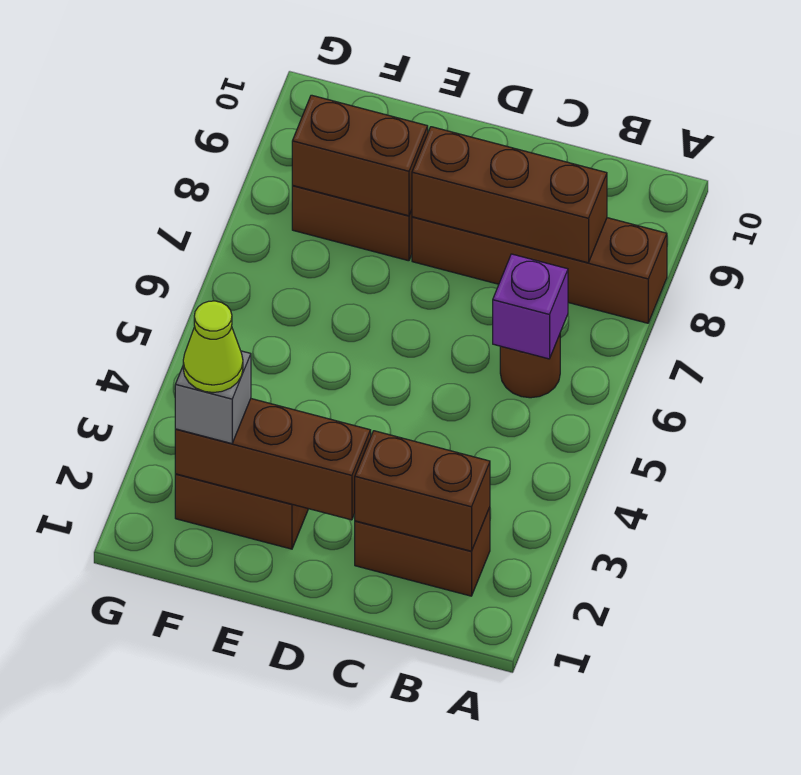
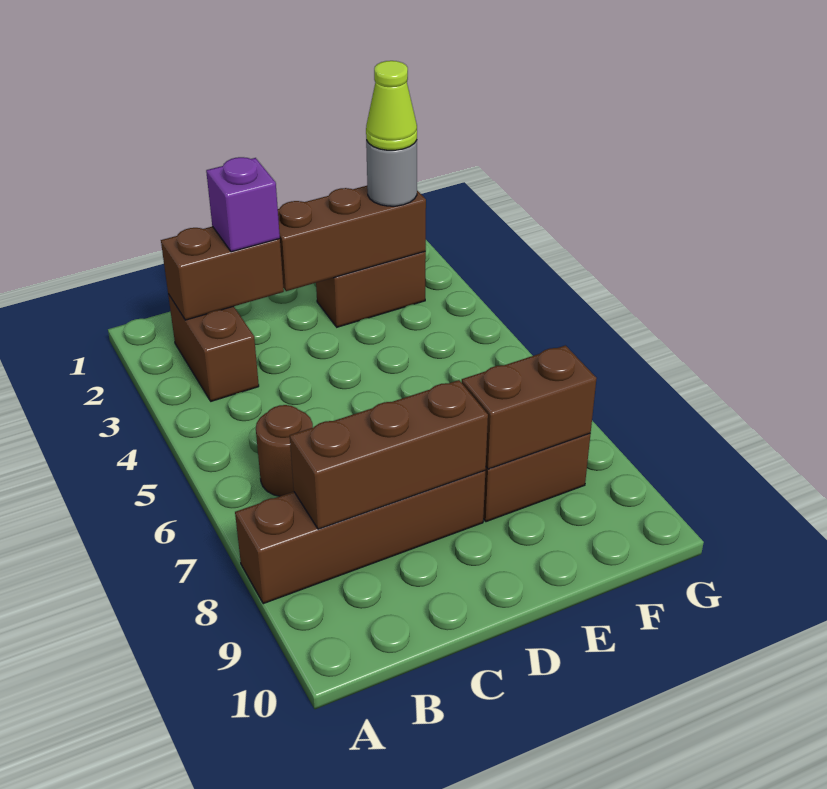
brown 1x2 brick [355,507,490,596] -> brown 1x2 brick turned to [168,294,259,401]
purple 1x1 brick [493,254,568,359] -> purple 1x1 brick moved to [206,157,280,252]
grey 1x1 brick [175,351,251,444] -> grey 1x1 round brick [366,140,417,206]

